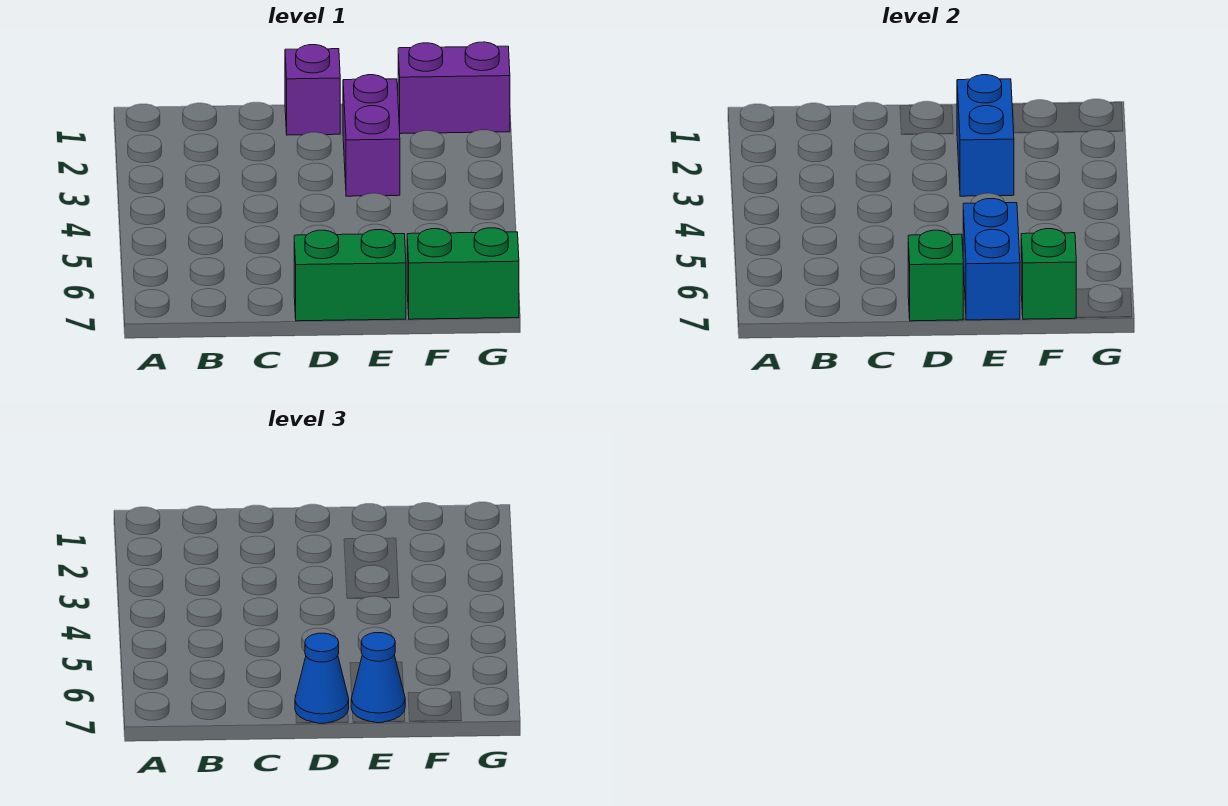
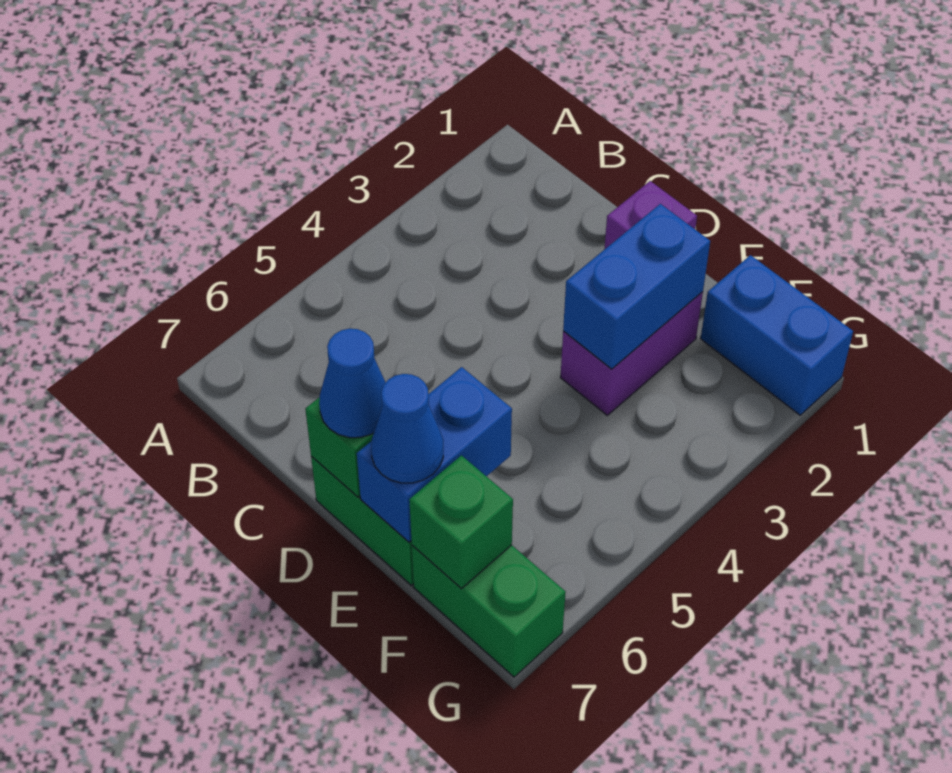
purple 1x2 brick [398,42,510,134] -> blue 1x2 brick [701,255,853,415]

